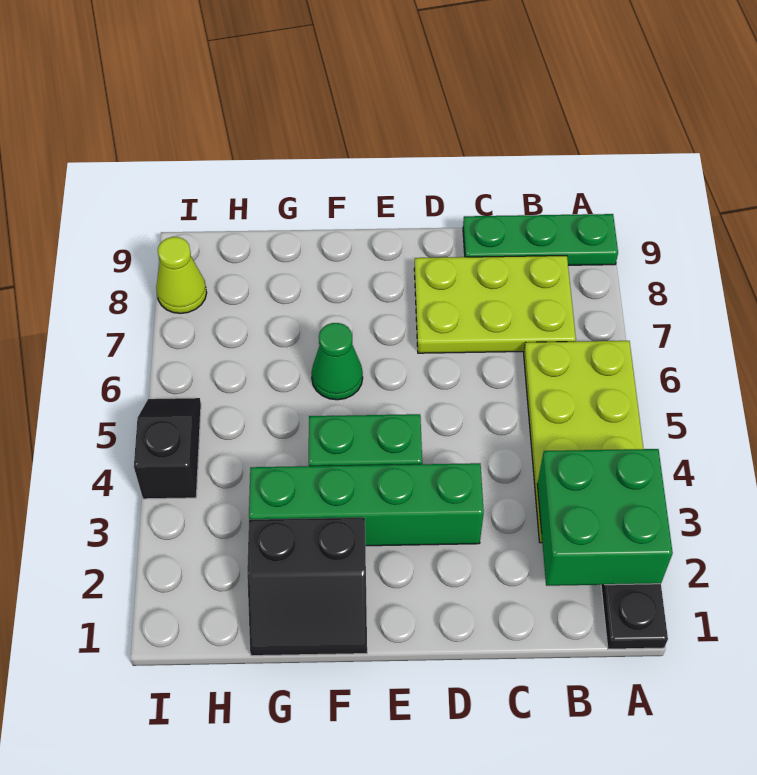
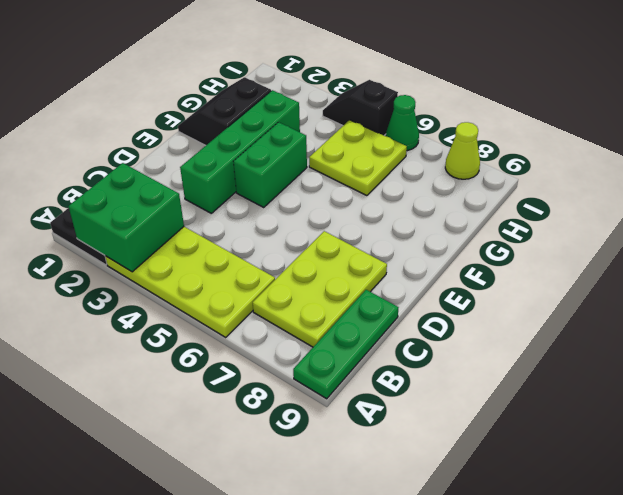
green 1x1 cone [311,323,363,400] -> green 1x1 cone moved to [386,95,419,151]
none -> lime 2x2 plate [309,120,407,196]
black 1x2 slope [134,398,201,499] -> black 1x2 slope turned to [323,80,398,135]

